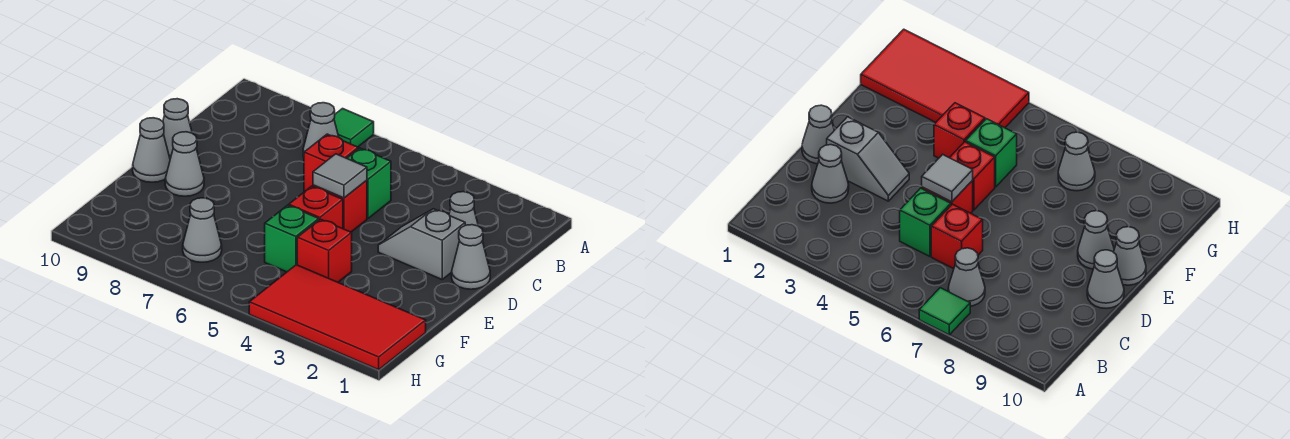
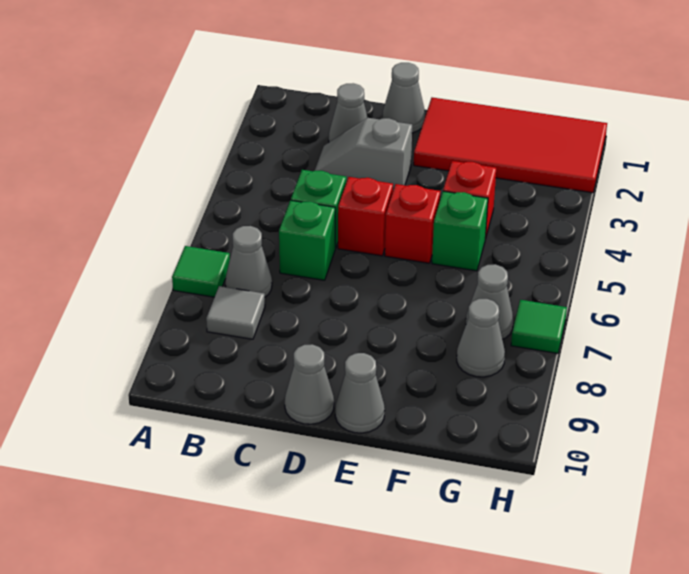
red 1x1 brick [304,134,358,192] -> green 1x1 brick [279,200,335,280]
grey 1x2 slope [378,209,465,279] -> grey 1x2 slope turned to [315,118,412,190]
grey 1x1 tile [313,154,367,198] -> grey 1x1 tile moved to [206,286,265,339]
grey 1x1 cone [165,132,204,196] -> grey 1x1 cone moved to [457,299,505,377]
red 2x4 tile [249,265,426,370] -> red 2x4 tile turned to [414,98,607,193]
none -> green 1x1 tile [511,300,567,353]

